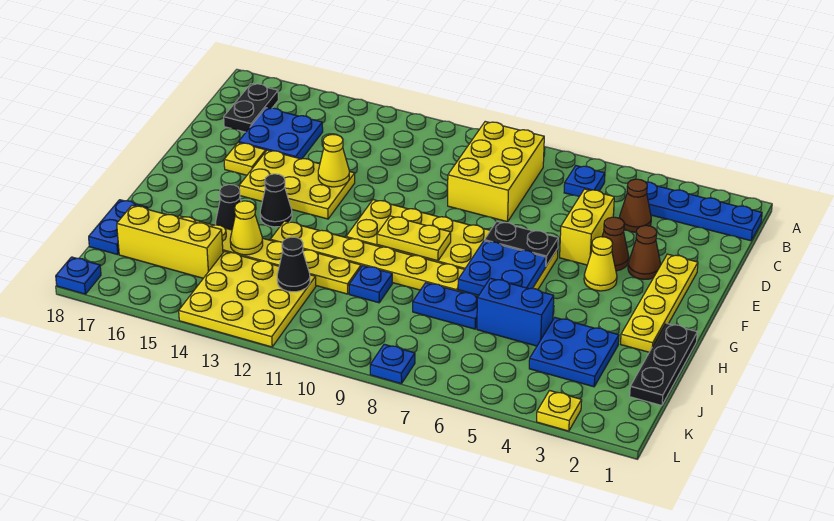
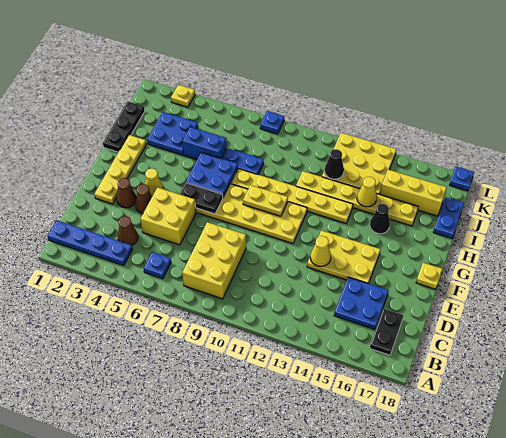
yellow 1x2 brick [560,189,614,265] -> yellow 2x2 brick [140,187,196,245]
yellow 1x1 plate [224,143,266,175] -> yellow 1x1 plate moved to [416,263,442,289]
black 1x1 cone [260,174,292,227] -> none
blue 1x1 plate [349,266,393,303] -> none

